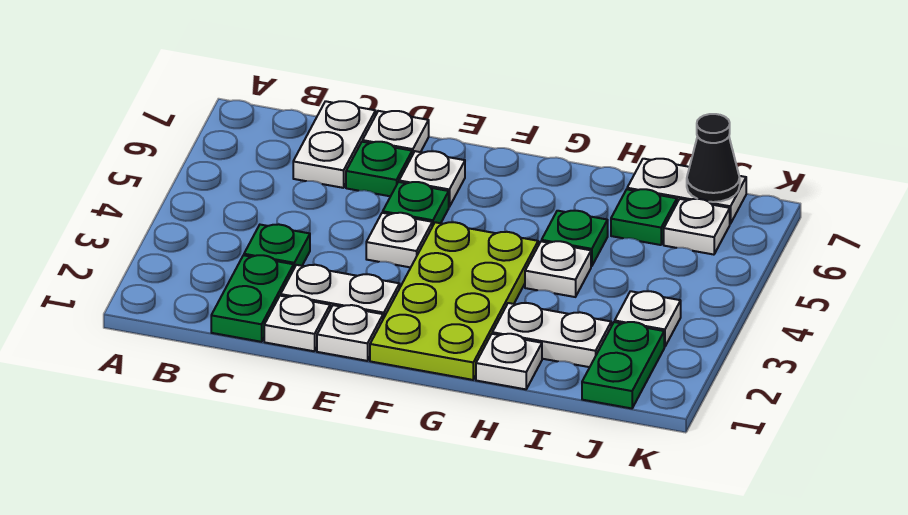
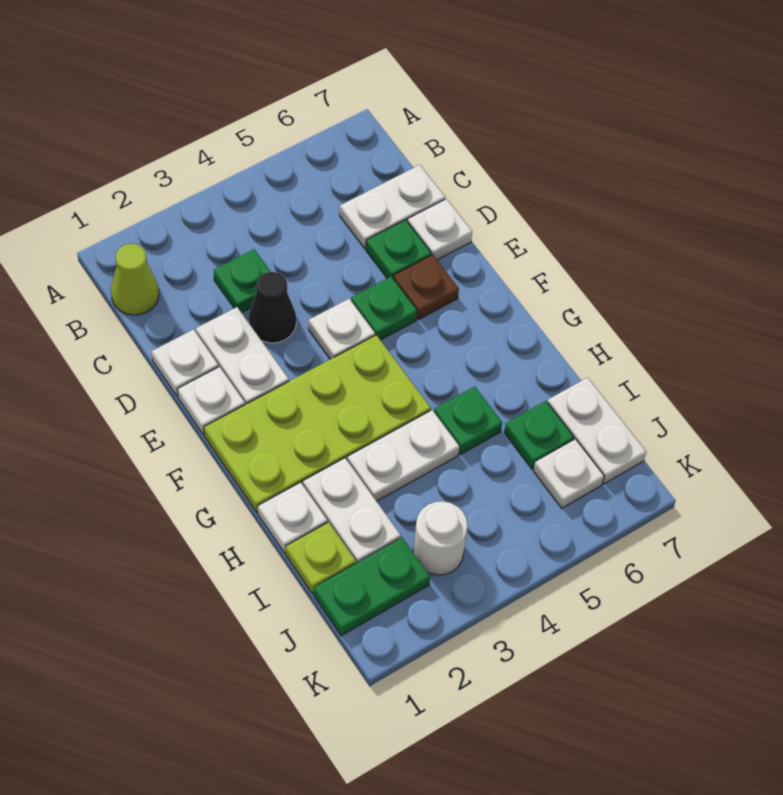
none -> lime 1x1 cone [111,244,159,315]
green 1x2 plate [211,255,294,342] -> none
white 1x1 plate [399,151,465,207] -> brown 1x1 plate [393,255,459,320]
white 1x1 plate [525,241,591,297] -> white 1x2 plate [347,410,459,501]
none -> lime 1x1 plate [286,522,356,594]
white 1x1 plate [615,291,681,347] -> white 1x1 round brick [413,501,468,575]
black 1x1 cone [687,114,740,202] -> black 1x1 cone moved to [249,272,296,343]

